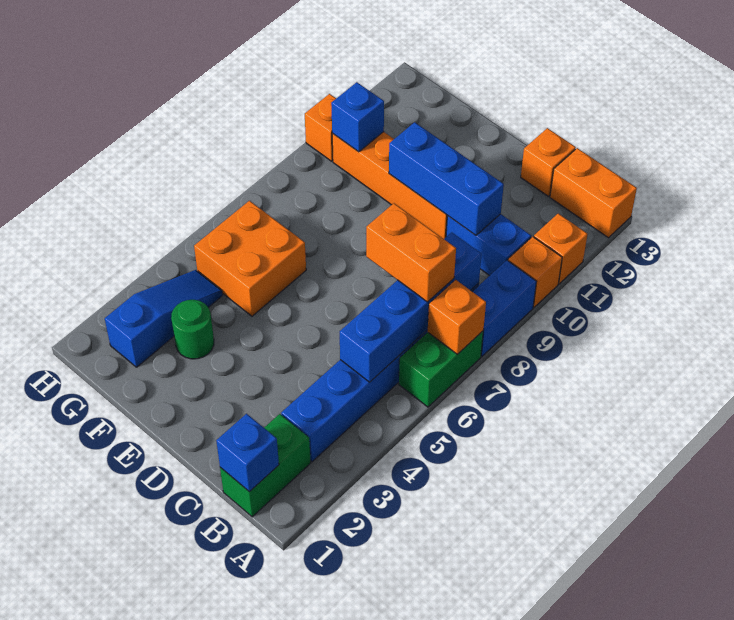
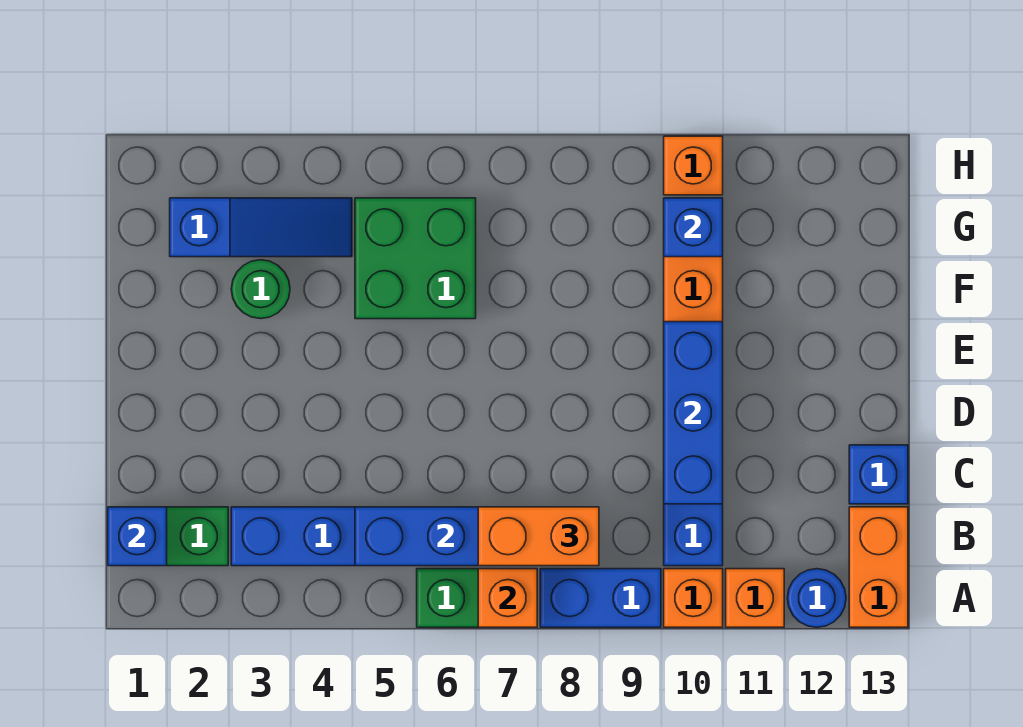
none -> blue 1x1 round brick [787,569,846,627]
orange 1x2 brick [366,203,456,302] -> orange 1x2 brick turned to [478,507,599,566]
orange 1x1 brick [521,128,576,197] -> blue 1x1 brick [849,445,908,504]
orange 2x2 brick [194,201,306,316] -> green 2x2 brick [355,198,476,319]

